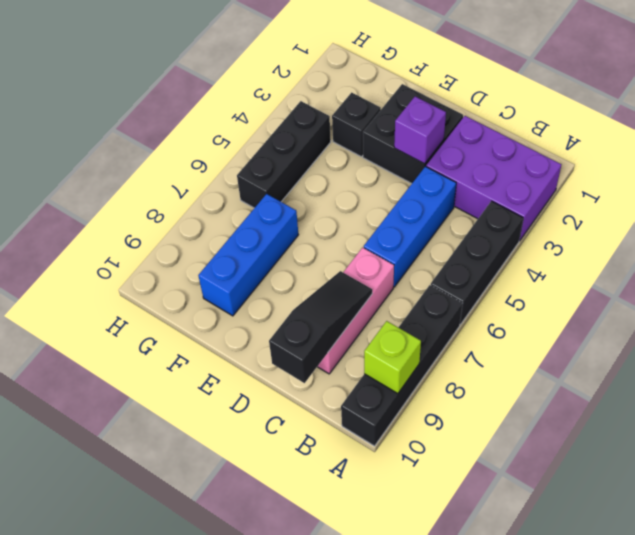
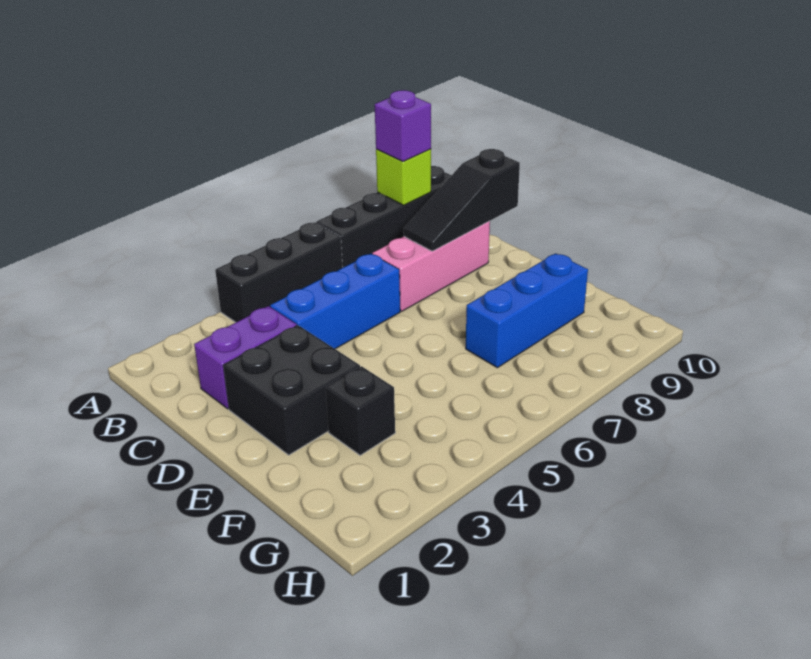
purple 2x3 brick [426,116,562,241] -> purple 1x2 brick [194,306,297,409]
purple 1x1 brick [394,96,446,164] -> purple 1x1 brick moved to [375,90,431,162]
black 1x3 brick [237,101,331,208] -> none

